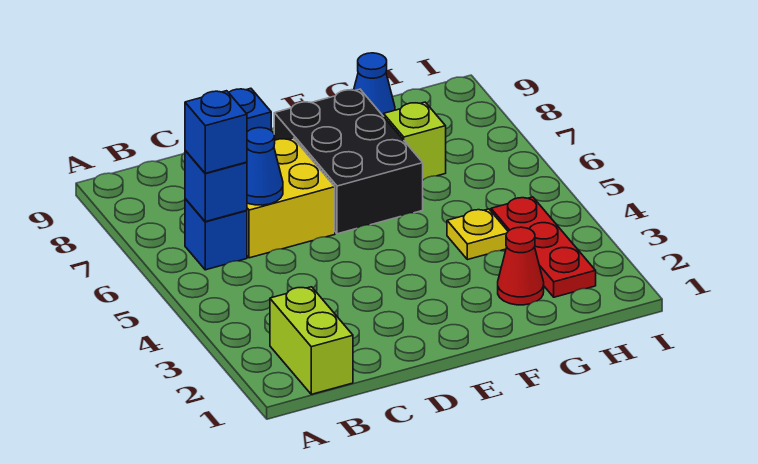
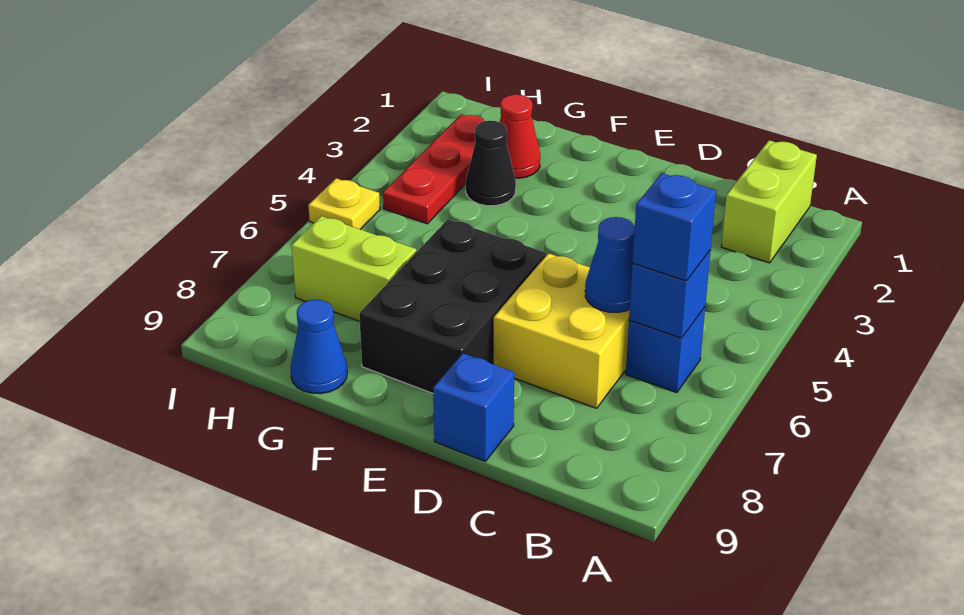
none -> black 1x1 cone [466,121,516,206]
yellow 1x1 plate [447,209,508,260] -> yellow 1x1 plate moved to [308,178,380,229]
lime 1x1 brick [384,102,446,180] -> lime 1x2 brick [292,216,417,321]

